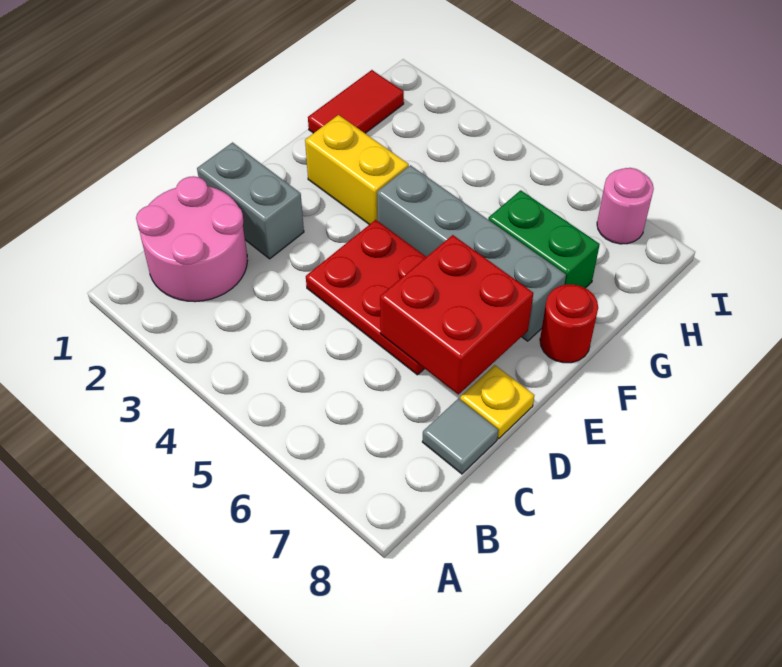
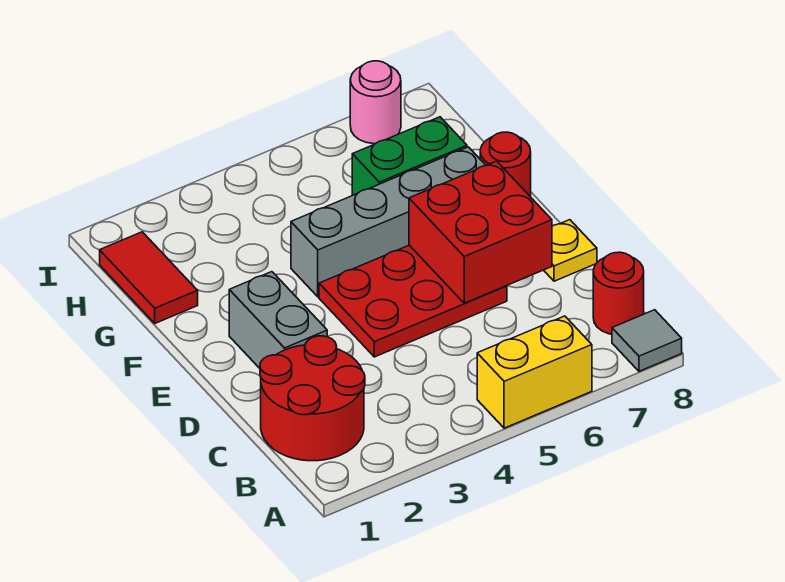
pink 2x2 round brick [136,176,248,302] -> red 2x2 round brick [260,336,365,461]
none -> red 1x1 round brick [593,252,644,334]
grey 1x1 tile [422,399,498,474] -> grey 1x1 tile moved to [612,310,682,371]
grey 1x2 brick [197,143,304,259] -> grey 1x2 brick turned to [229,272,327,368]
yellow 1x2 brick [305,115,409,225] -> yellow 1x2 brick moved to [477,316,592,428]

